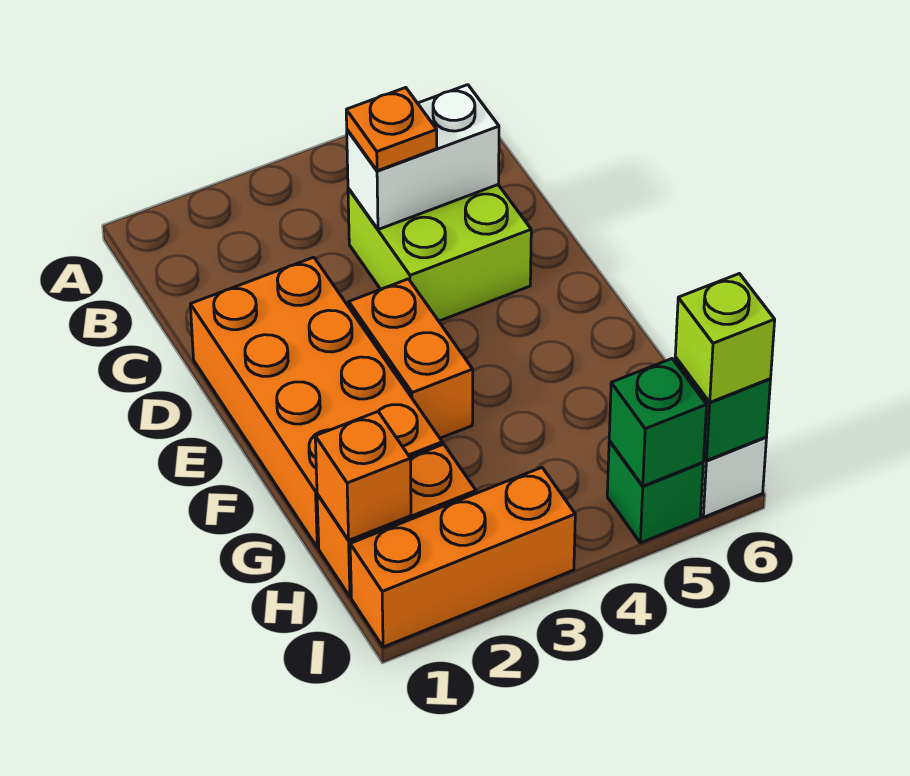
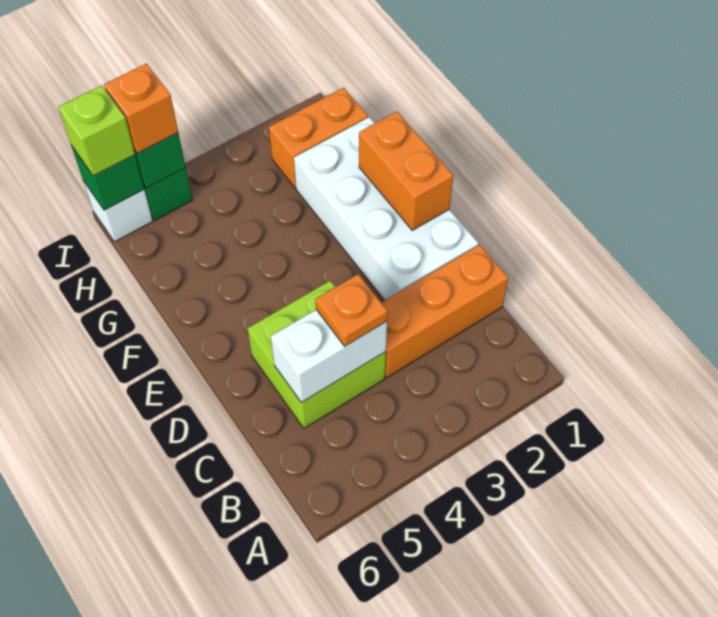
orange 2x4 brick [190,257,442,547] -> white 2x4 brick [294,117,478,300]
orange 1x2 brick [349,279,473,438] -> orange 1x2 brick moved to [359,112,453,230]
orange 1x1 brick [315,412,411,540] -> orange 1x1 brick moved to [104,64,178,153]
orange 1x3 brick [350,468,575,647] -> orange 1x3 brick moved to [382,245,508,377]

